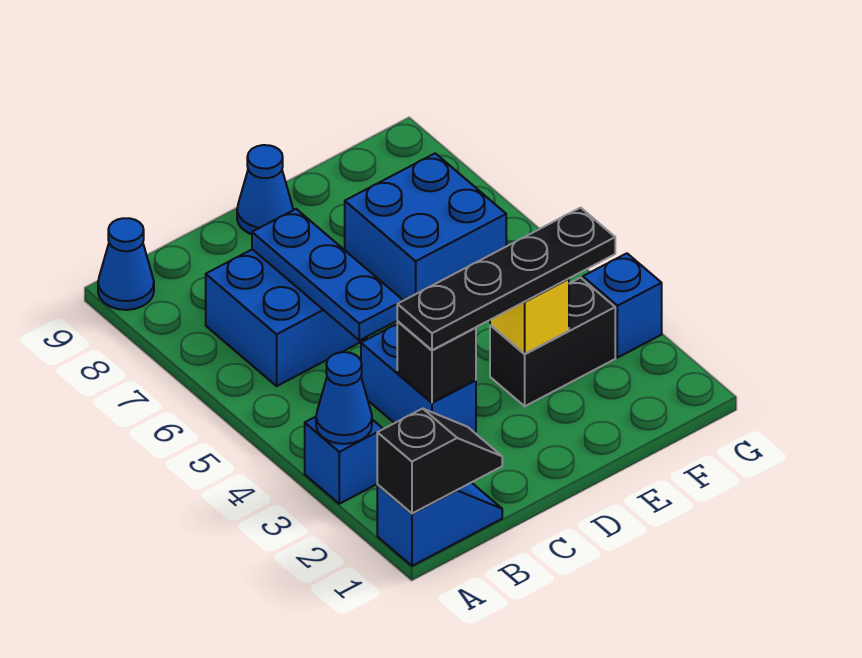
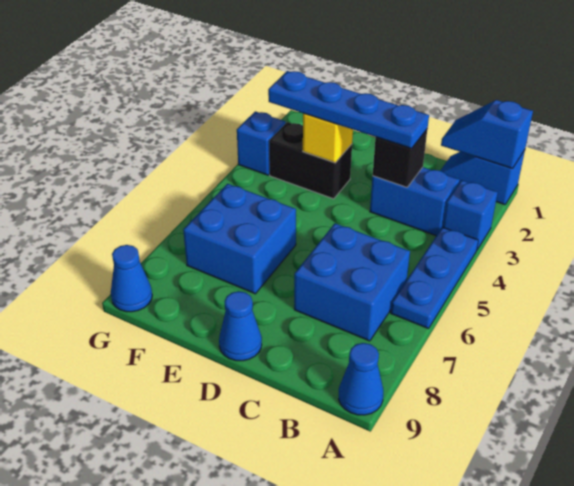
black 1x2 slope [377,409,502,513] -> blue 1x2 slope [441,100,533,169]
blue 1x1 cone [316,352,372,444] -> blue 1x1 cone moved to [111,245,152,312]
blue 1x2 brick [361,324,476,433] -> blue 1x2 brick turned to [370,167,460,236]
black 1x4 plate [397,208,615,350] -> blue 1x4 plate [268,71,429,149]
blue 1x3 plate [252,209,403,340] -> blue 1x3 plate moved to [391,227,478,329]

